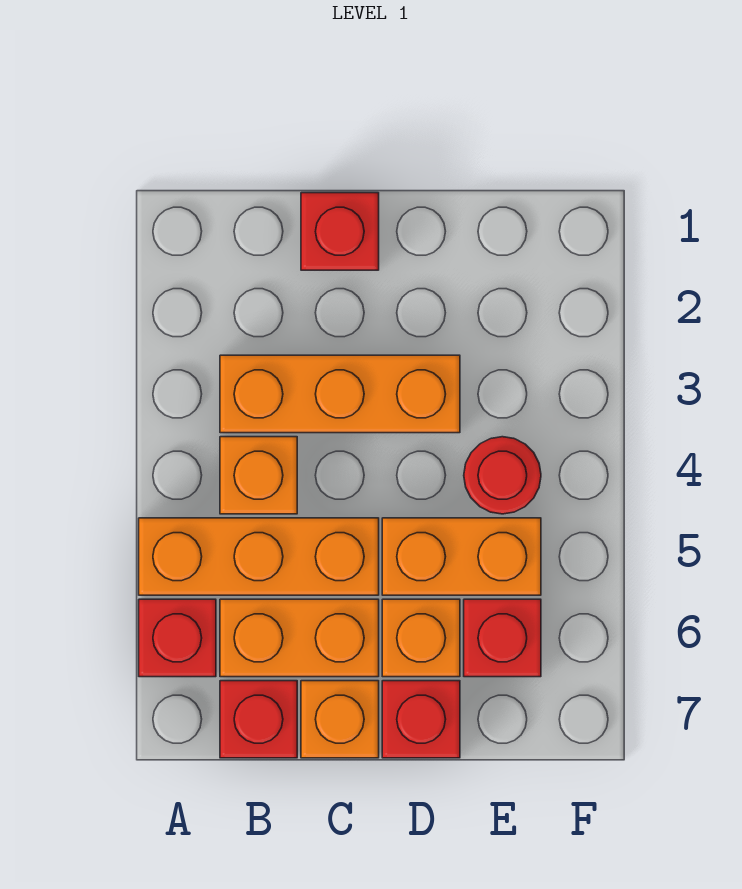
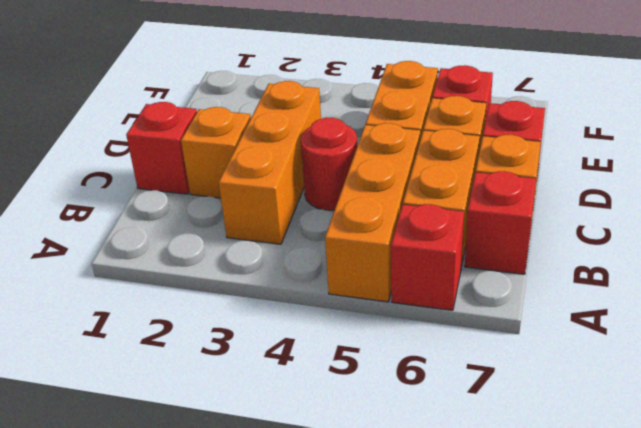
orange 1x1 brick [220,437,297,514] -> orange 1x1 brick moved to [181,107,251,198]
red 1x1 round brick [464,437,541,514] -> red 1x1 round brick moved to [301,118,357,210]

